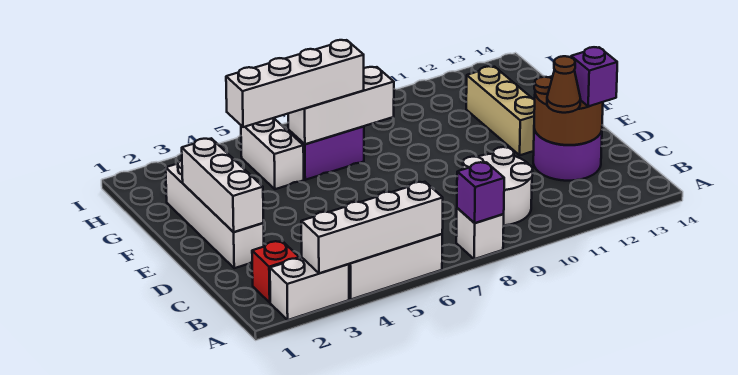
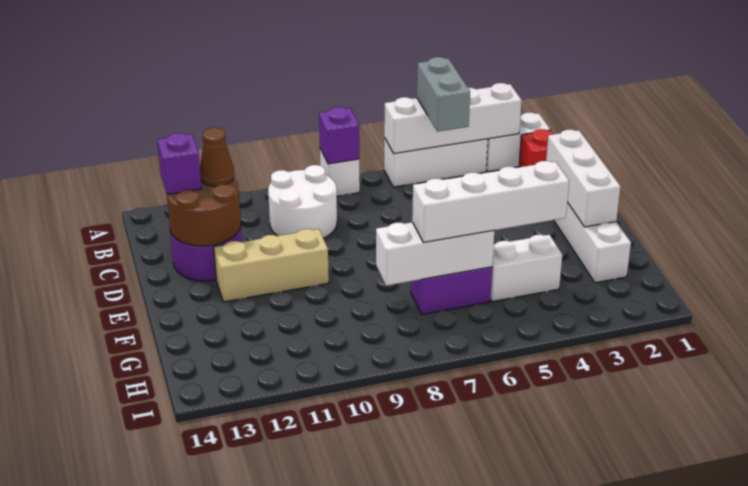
none -> grey 1x2 brick [417,57,470,132]
tan 1x3 brick [466,66,535,155] -> tan 1x3 brick turned to [214,229,329,302]
white 1x2 brick [241,118,304,189] -> white 1x2 brick turned to [490,235,562,302]

